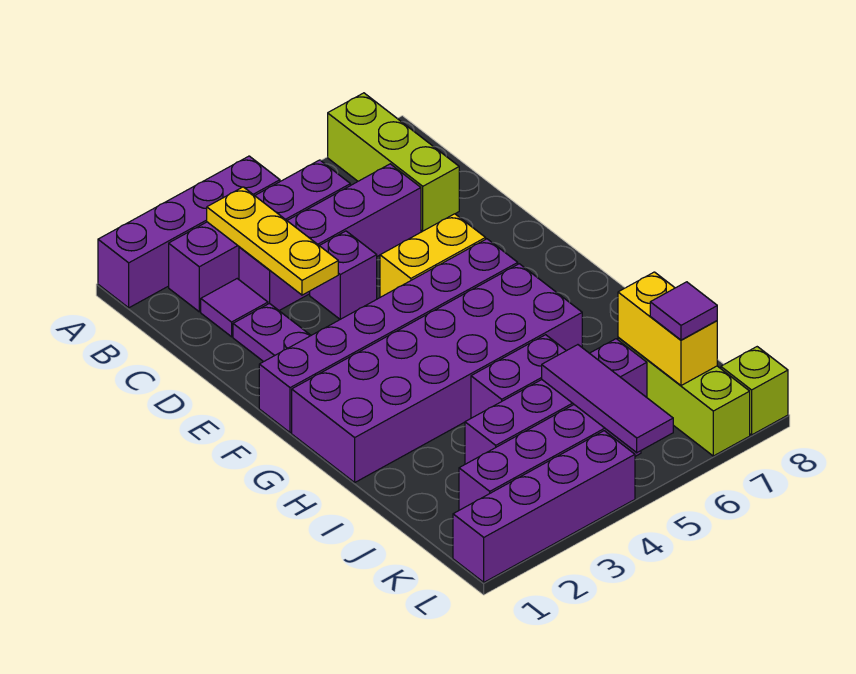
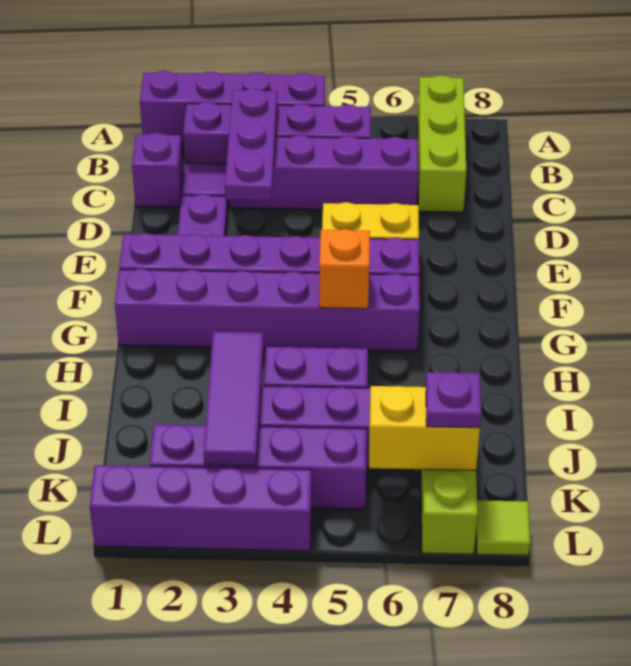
yellow 1x3 plate [207,187,338,295] -> purple 1x3 plate [225,89,277,200]
purple 1x1 brick [310,231,377,319] -> purple 1x1 brick moved to [132,133,183,207]
purple 2x6 brick [292,264,582,482] -> purple 1x6 brick [115,269,420,351]
none -> orange 1x1 brick [319,229,370,309]
purple 1x3 tile [542,345,673,453] -> purple 1x3 tile moved to [204,332,263,466]
yellow 1x2 brick [618,272,717,386] -> yellow 1x2 brick turned to [369,386,480,470]
purple 1x1 tile [650,282,717,340] -> purple 1x1 plate [426,372,481,428]
lime 1x1 brick [721,347,788,435] -> lime 1x1 tile [476,500,530,556]

